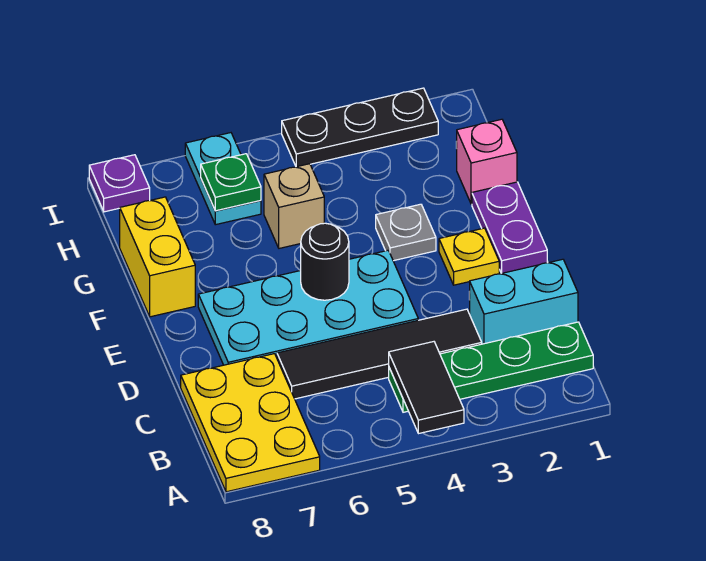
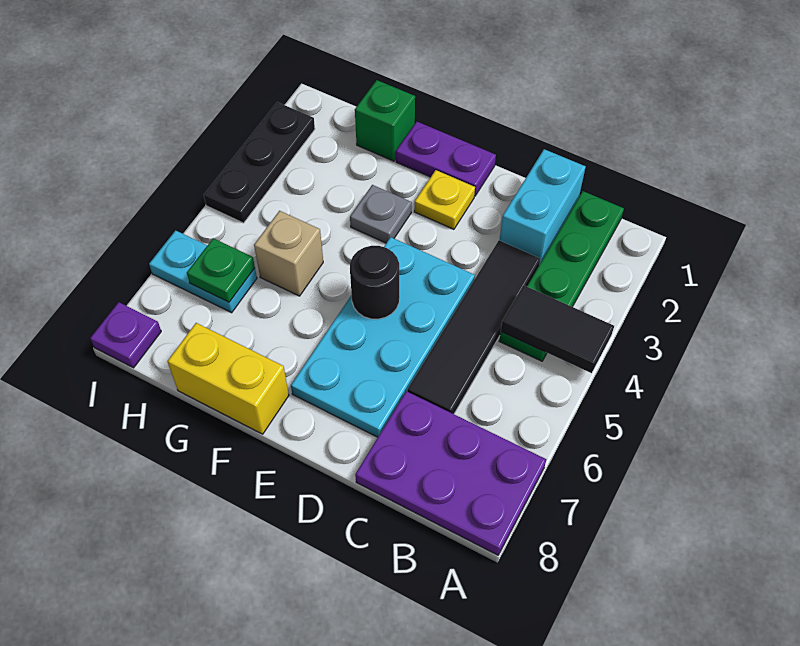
yellow 2x3 plate [181,354,320,492] -> purple 2x3 plate [355,391,546,555]
pink 1x1 brick [457,119,517,204] -> green 1x1 brick [355,80,415,161]

